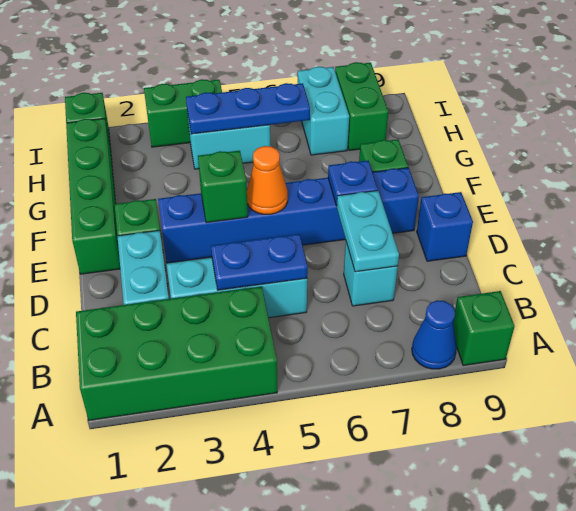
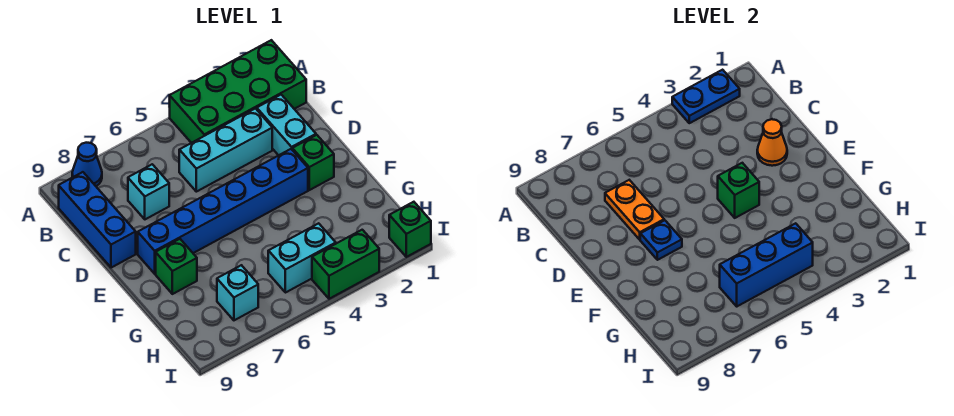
green 1x1 brick [453,291,515,366] -> none
blue 1x2 plate [211,234,308,290] -> blue 1x2 plate moved to [672,70,740,123]
cyan 1x2 plate [337,191,399,272] -> orange 1x2 plate [605,180,664,240]
blue 1x1 brick [417,192,473,261] -> blue 1x3 brick [59,172,136,268]
green 1x4 brick [66,118,120,274] -> none
orange 1x1 cone [247,146,288,214] -> orange 1x1 cone moved to [757,119,787,166]
blue 1x3 plate [186,83,310,134] -> blue 1x3 brick [720,223,813,306]
cyan 1x2 brick [298,67,349,155] -> cyan 1x1 brick [217,265,258,320]
green 1x2 brick [335,62,388,151] -> none

